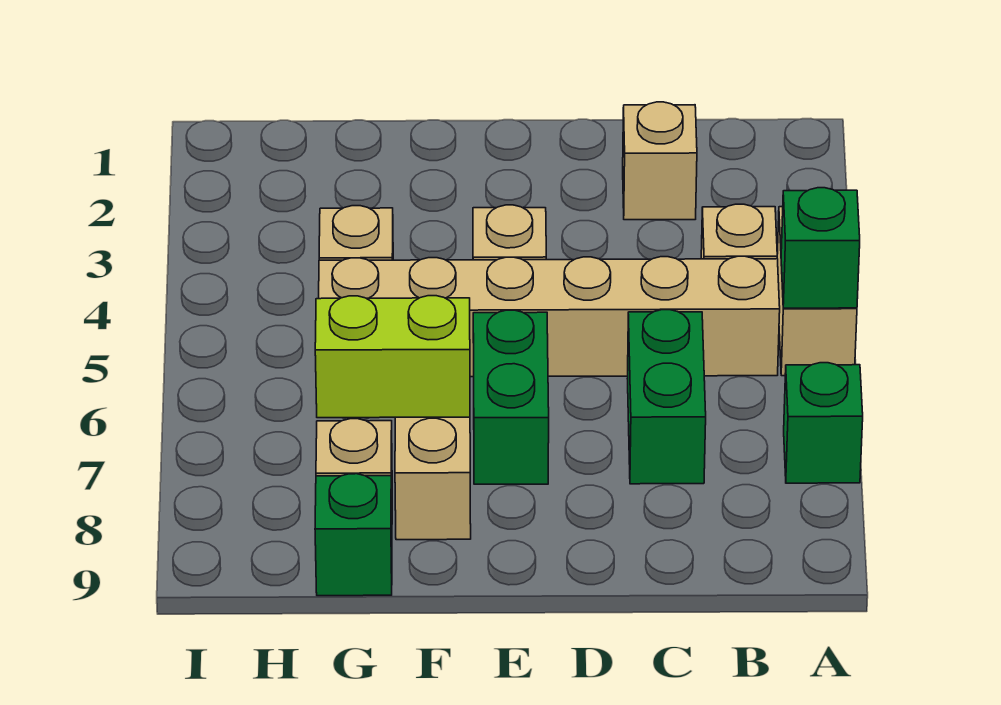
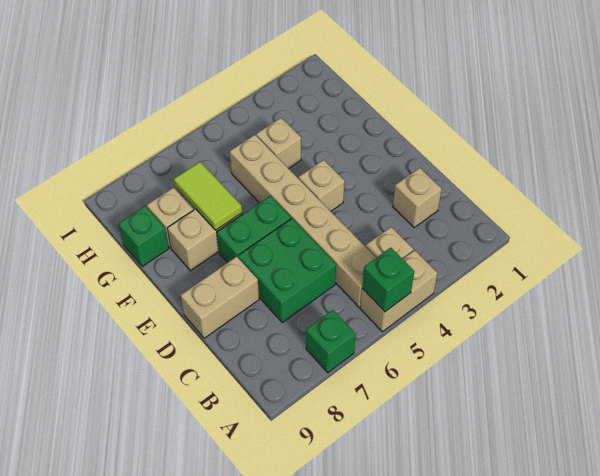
green 1x2 brick [627,310,706,484] -> green 2x2 brick [238,218,336,323]
none -> tan 1x2 brick [181,257,259,338]
lime 1x2 brick [315,296,470,418] -> lime 1x2 tile [174,162,242,230]

